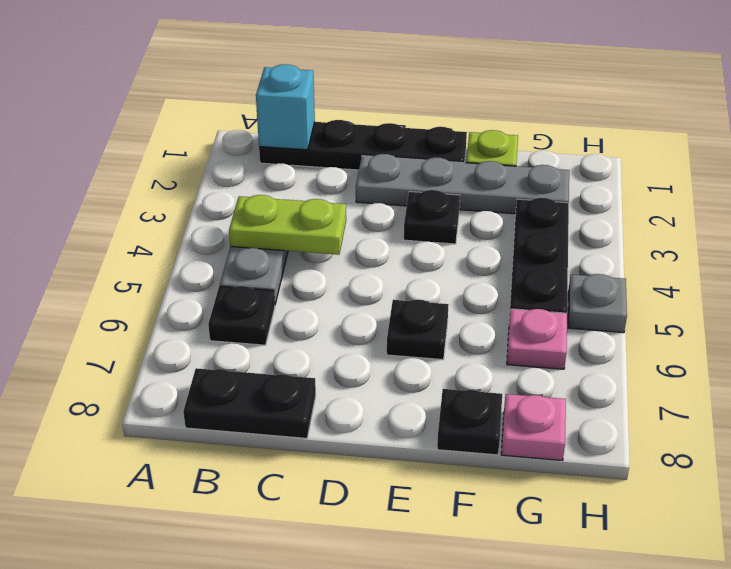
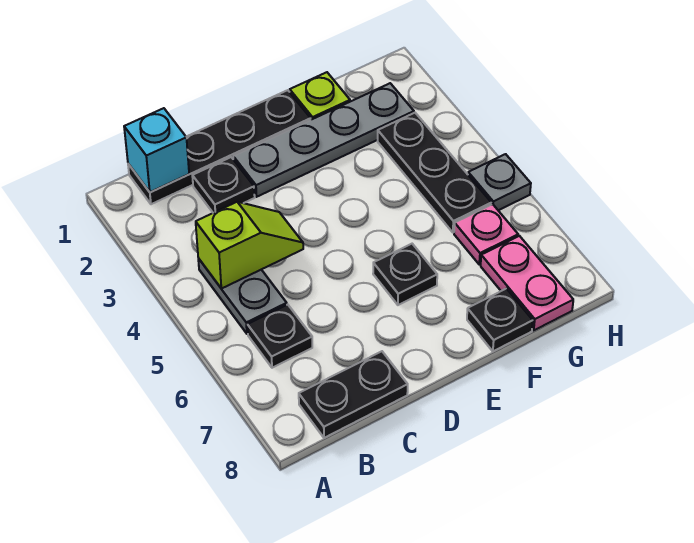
lime 1x2 plate [229,195,346,255] -> lime 1x2 slope [196,202,303,289]
black 1x1 plate [404,190,460,244] -> black 1x1 plate moved to [192,157,255,213]
pink 1x1 plate [501,394,566,460] -> pink 1x2 plate [481,236,573,330]

